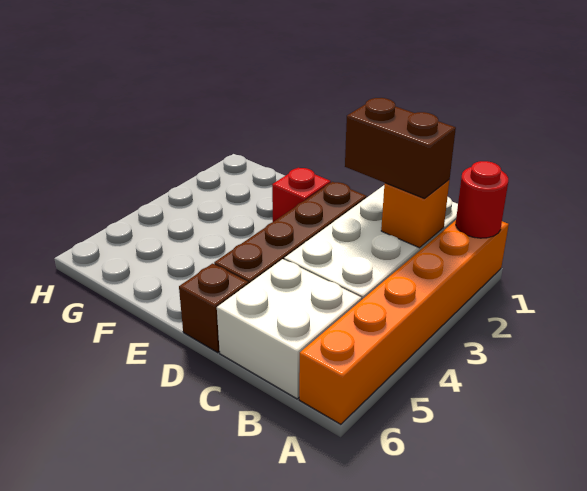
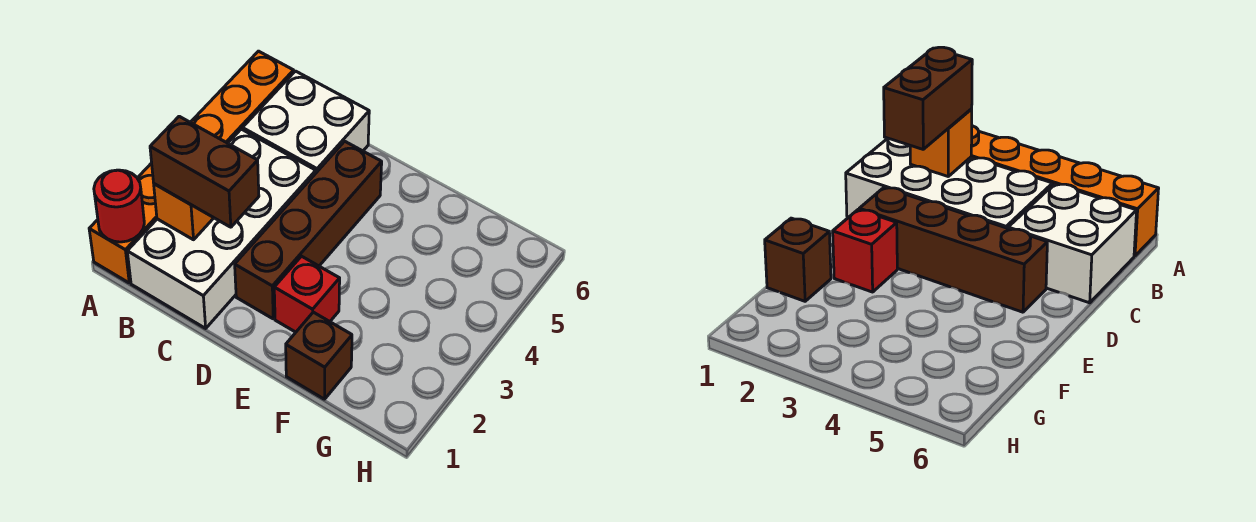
brown 1x1 brick [179,264,248,353] -> brown 1x1 brick moved to [286,312,352,399]

